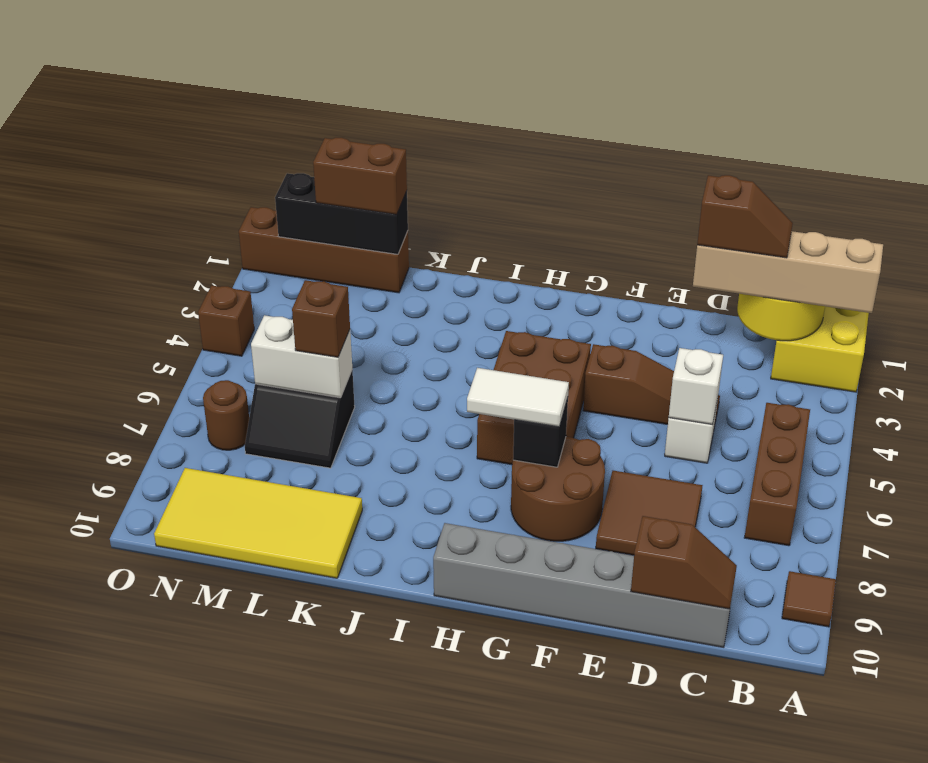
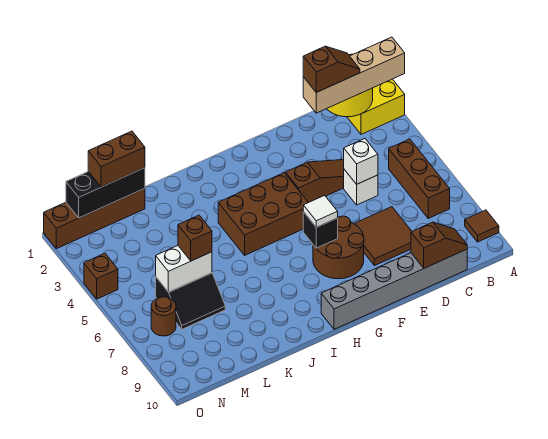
brown 2x3 brick [477,331,591,465] -> brown 2x3 brick turned to [218,173,308,255]
white 1x2 tile [467,368,569,427] -> white 1x1 tile [303,195,338,227]
yellow 2x4 tile [154,468,362,578] -> none

